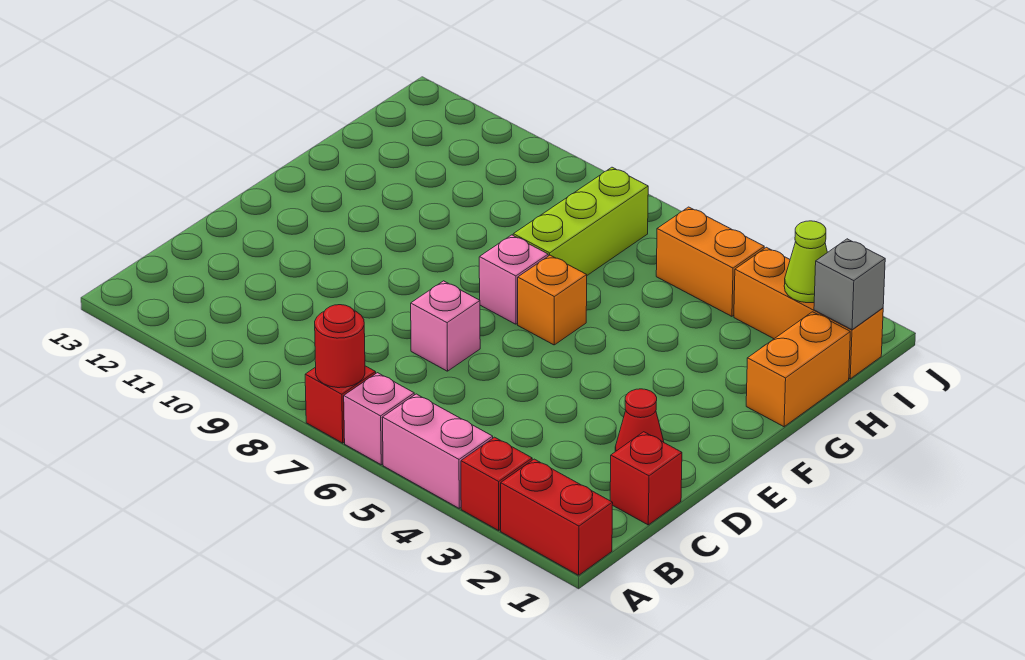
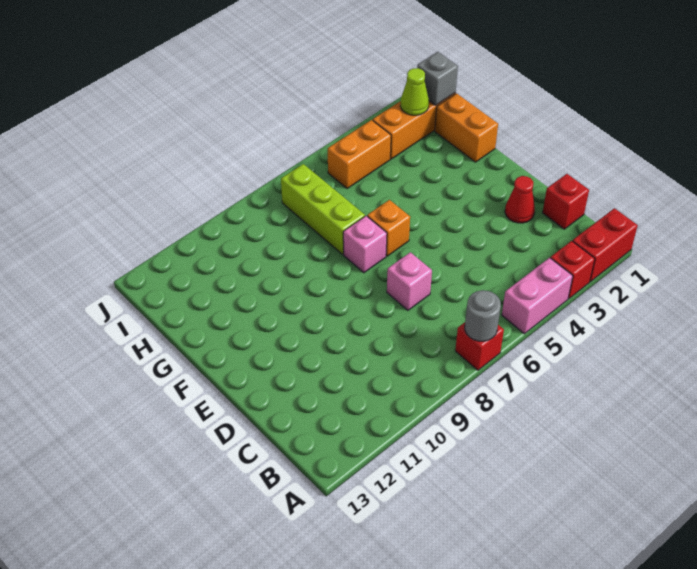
pink 1x1 brick [344,373,414,465] -> none
red 1x1 round brick [315,305,365,388] -> grey 1x1 round brick [465,290,501,341]

